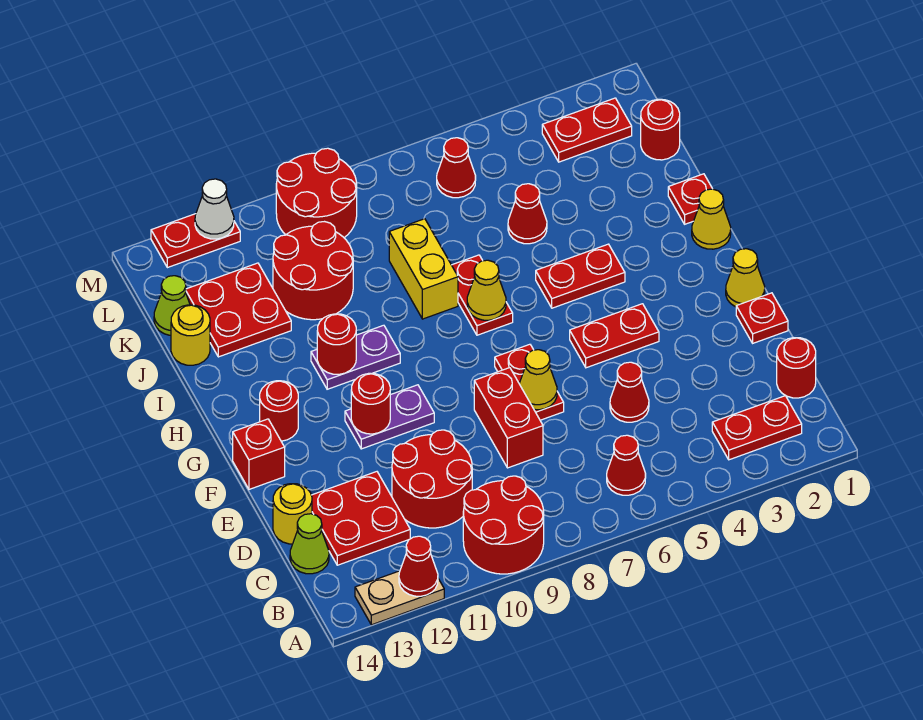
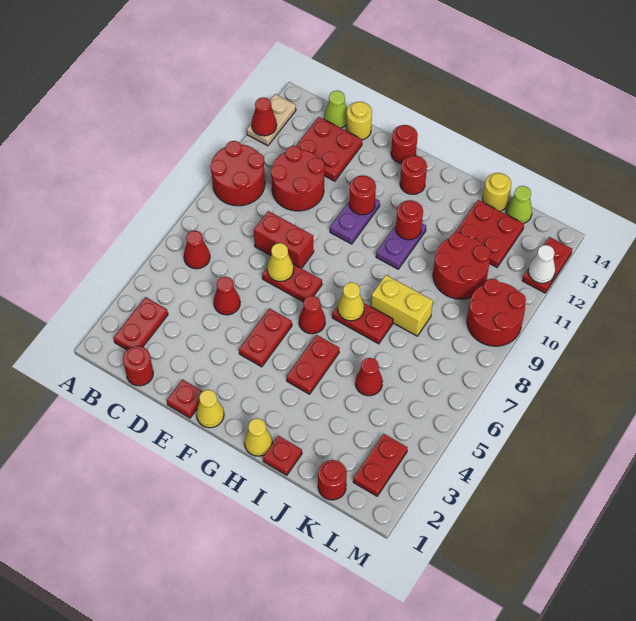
red 1x1 brick [233,419,285,489] -> red 1x1 round brick [391,125,418,164]
red 1x1 cone [437,138,476,198] -> red 1x1 cone moved to [299,296,325,334]

